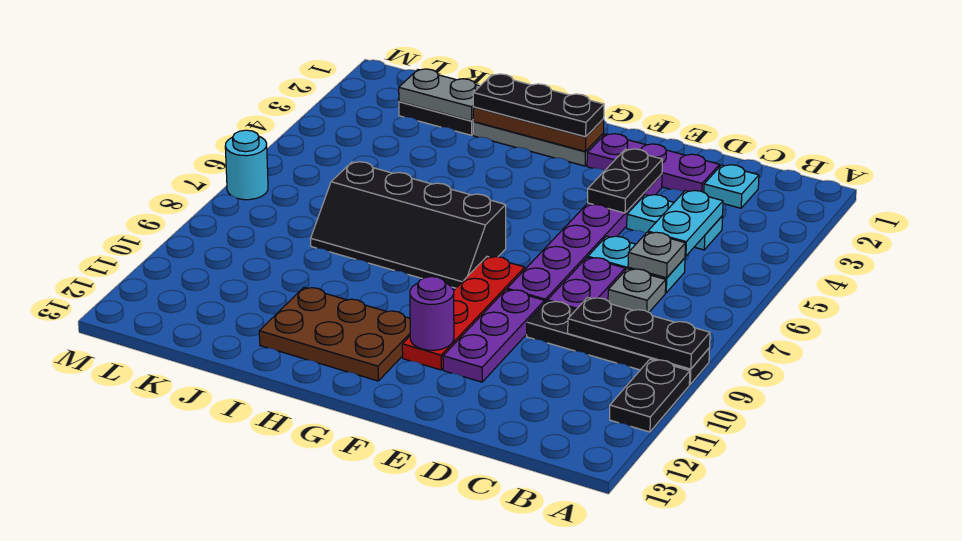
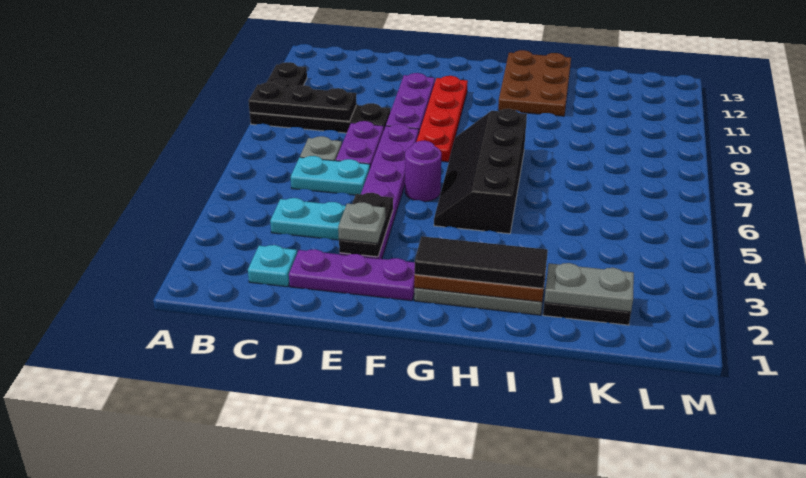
cyan 1x2 plate [648,191,723,256] -> none
grey 1x1 plate [628,232,686,278] -> grey 1x1 plate moved to [338,202,385,244]
purple 1x1 round brick [410,277,454,350] -> purple 1x1 round brick moved to [405,141,441,202]
black 1x3 plate [473,74,604,137] -> black 1x3 tile [414,236,548,288]
black 2x4 slope [311,162,506,288] -> black 2x4 slope turned to [434,109,527,234]
brown 2x3 plate [259,287,410,381] -> brown 2x3 plate turned to [498,50,571,116]
cyan 1x1 round brick [225,130,268,200] -> none

